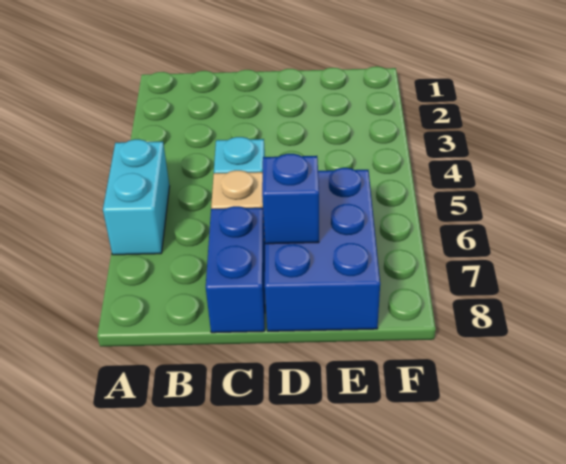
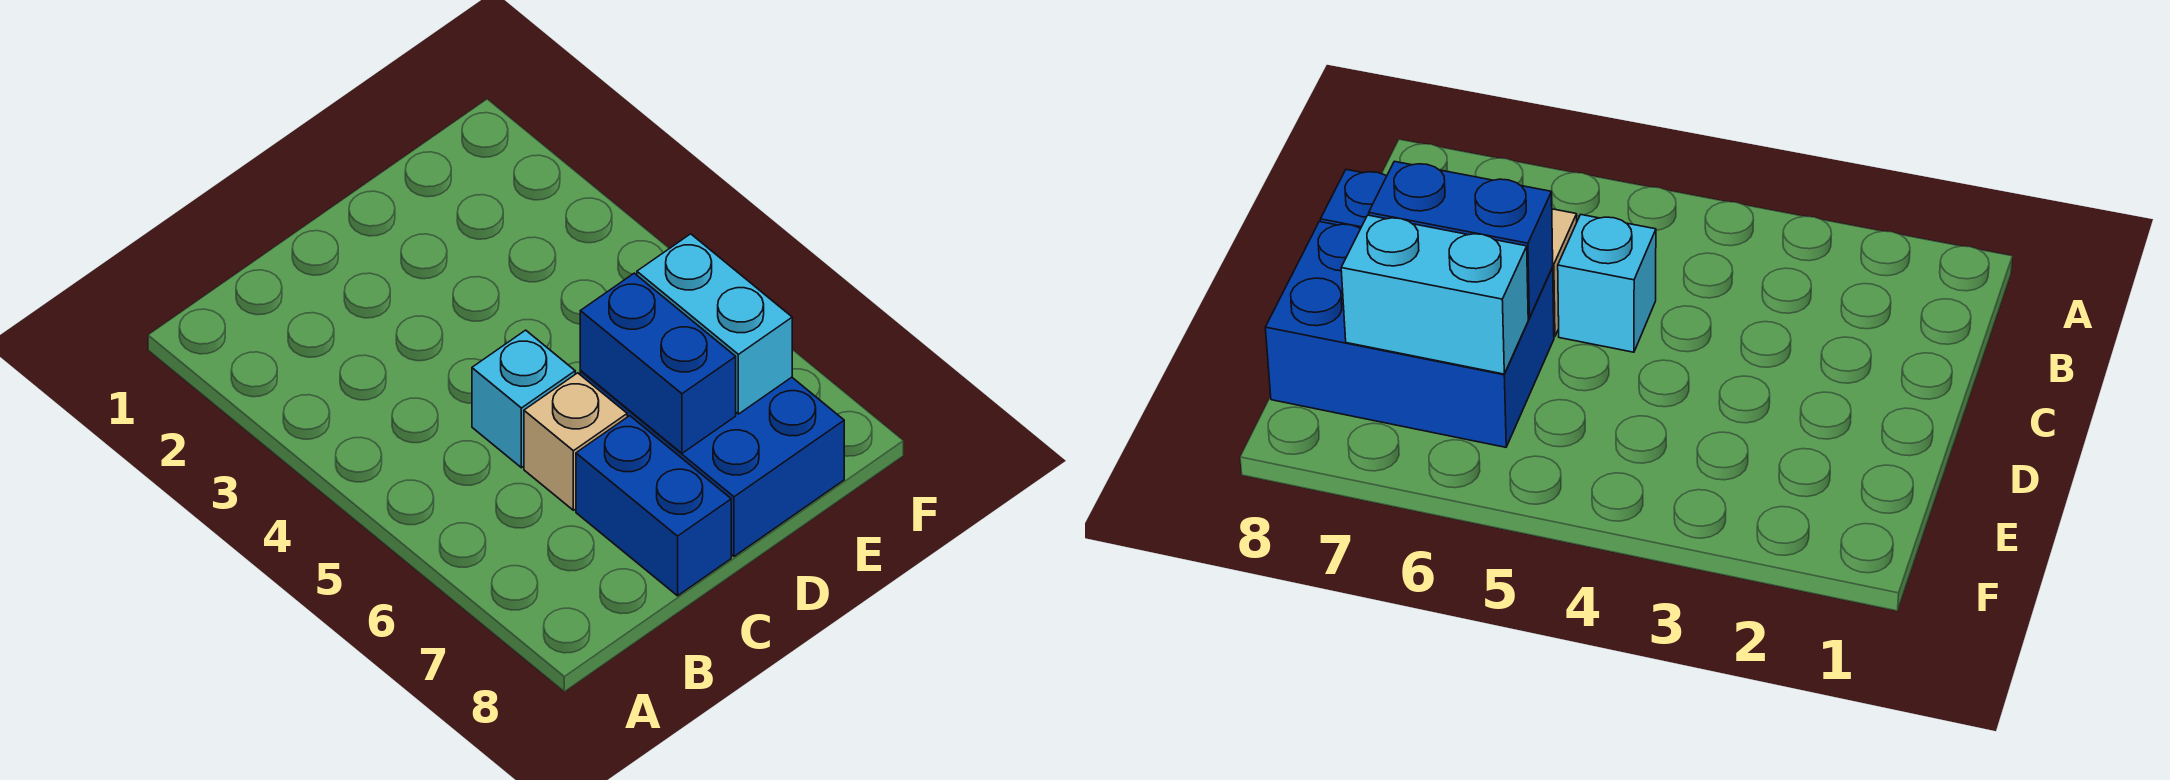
cyan 1x2 brick [103,139,170,255] -> cyan 1x2 brick moved to [637,234,792,414]
blue 1x1 brick [262,154,319,244] -> blue 1x2 brick [580,273,736,453]

